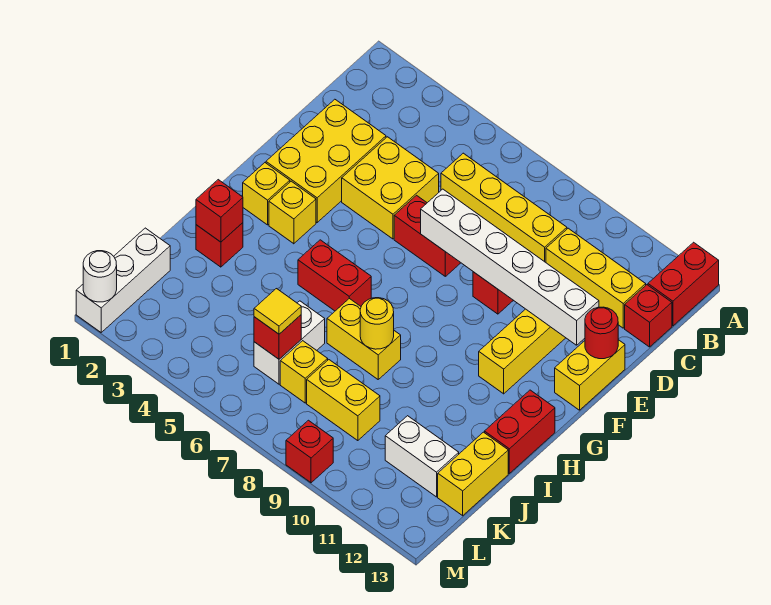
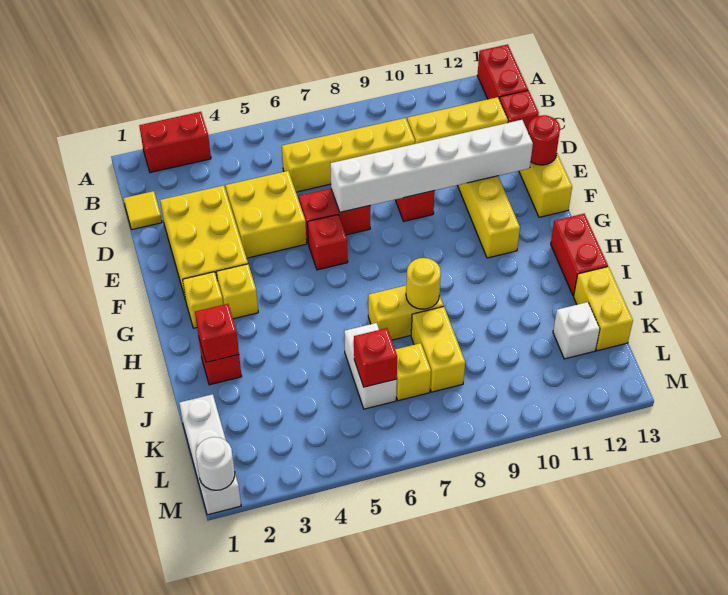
red 1x2 brick [298,240,371,311] -> red 1x2 brick moved to [139,112,211,172]
yellow 1x1 tile [254,289,301,334] -> yellow 1x1 tile moved to [124,191,162,230]
yellow 1x2 brick [307,360,380,441] -> yellow 1x2 brick turned to [411,306,465,392]
white 1x2 brick [385,416,459,497] -> white 1x1 brick [553,302,600,359]
red 1x1 brick [286,420,333,483] -> red 1x1 brick moved to [308,215,348,270]

